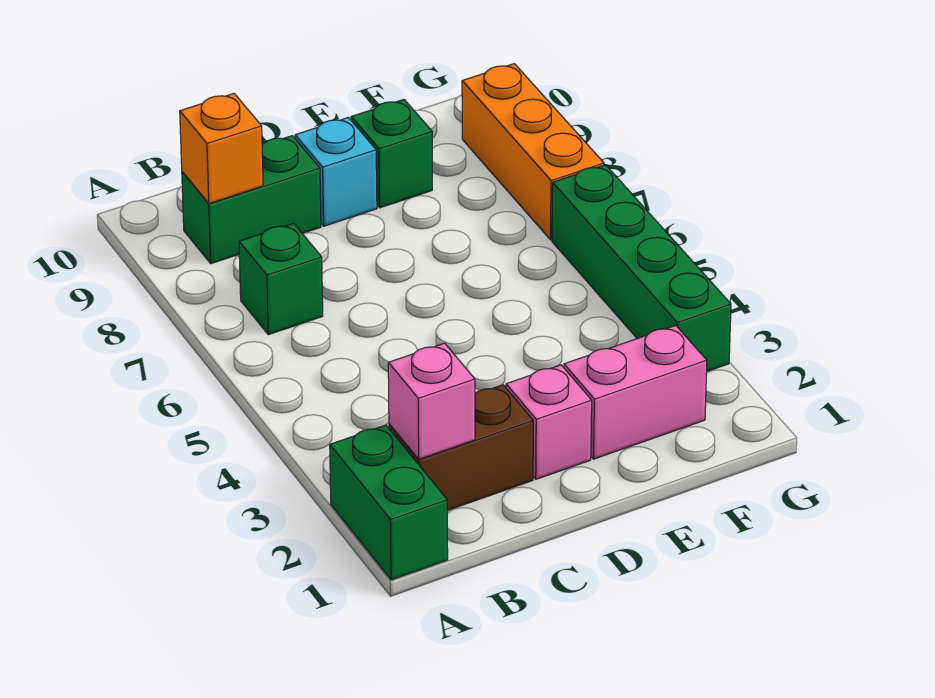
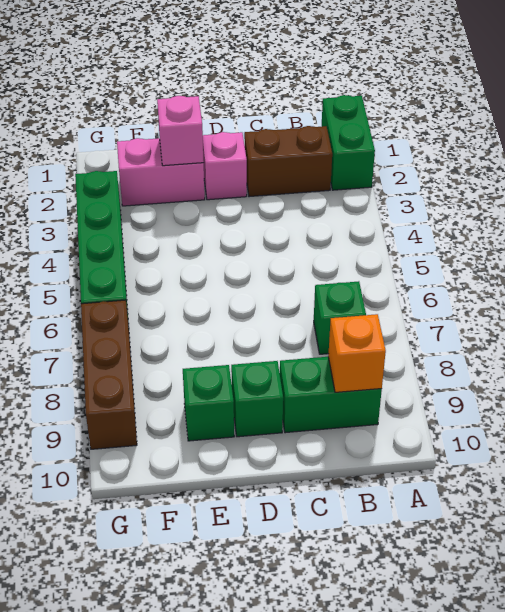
pink 1x1 brick [388,343,475,459] -> pink 1x1 brick moved to [157,96,204,166]
cyan 1x1 brick [295,117,377,226] -> green 1x1 brick [231,361,283,437]
orange 1x3 brick [462,64,604,240] -> brown 1x3 brick [81,300,137,449]

